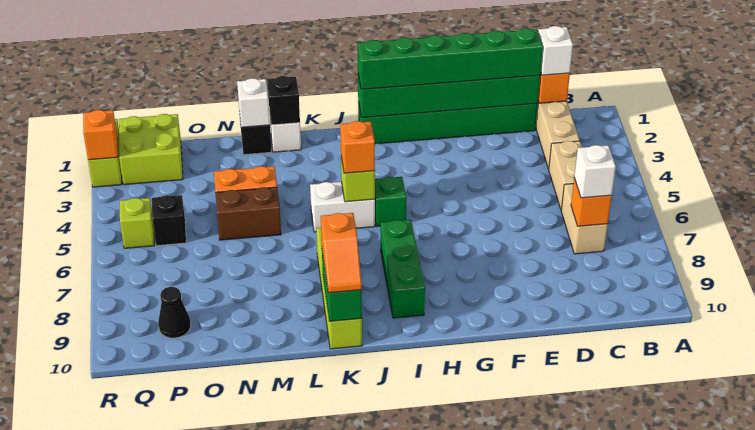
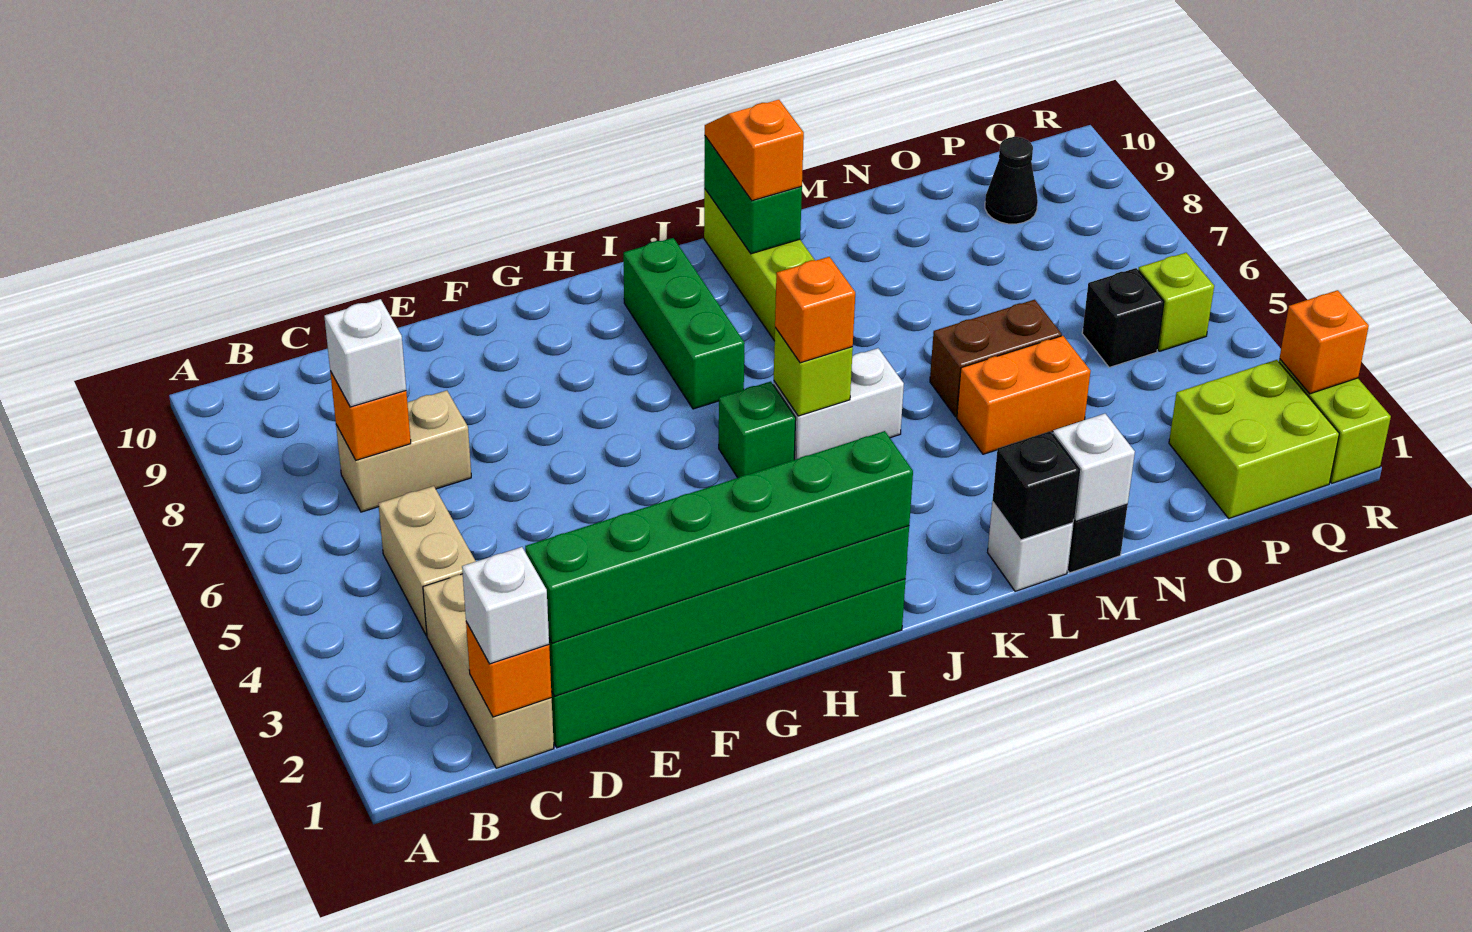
tan 1x2 brick [561,184,608,254] -> tan 1x2 brick turned to [336,391,471,512]

